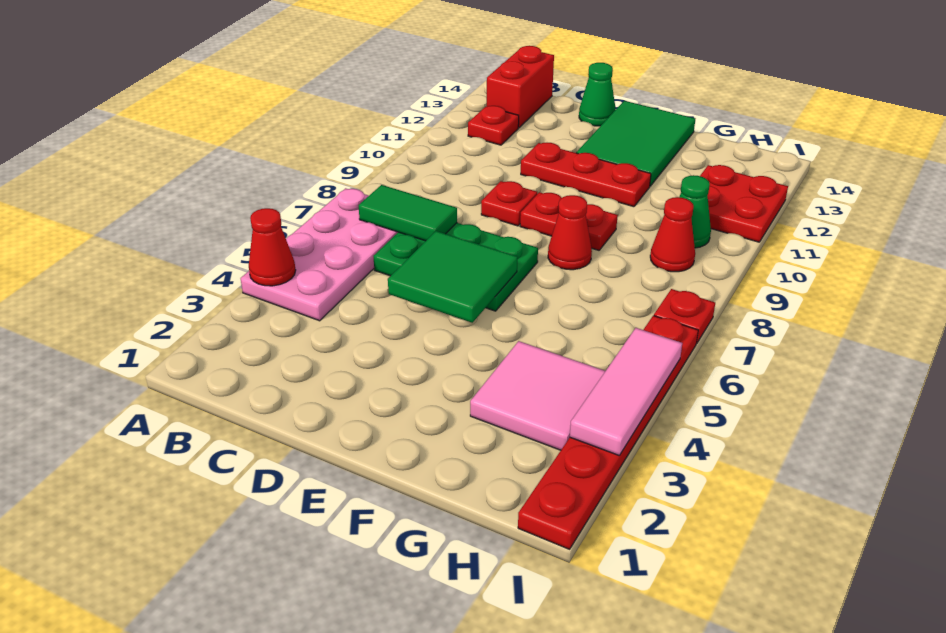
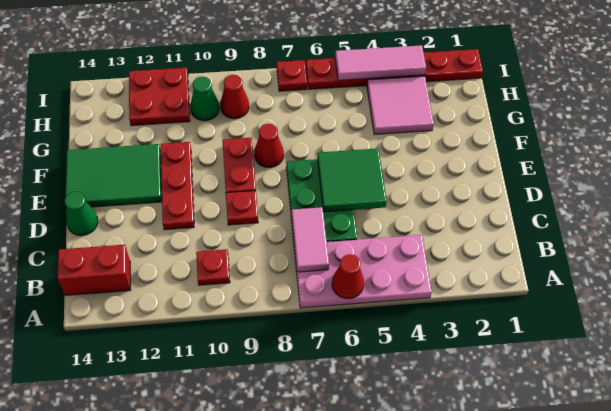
red 1x1 cone [249,208,296,286] -> red 1x1 cone moved to [332,254,364,299]
green 1x2 tile [359,185,457,241] -> pink 1x2 tile [292,207,329,272]
red 1x1 plate [468,106,519,145] -> red 1x1 plate moved to [196,249,230,285]

